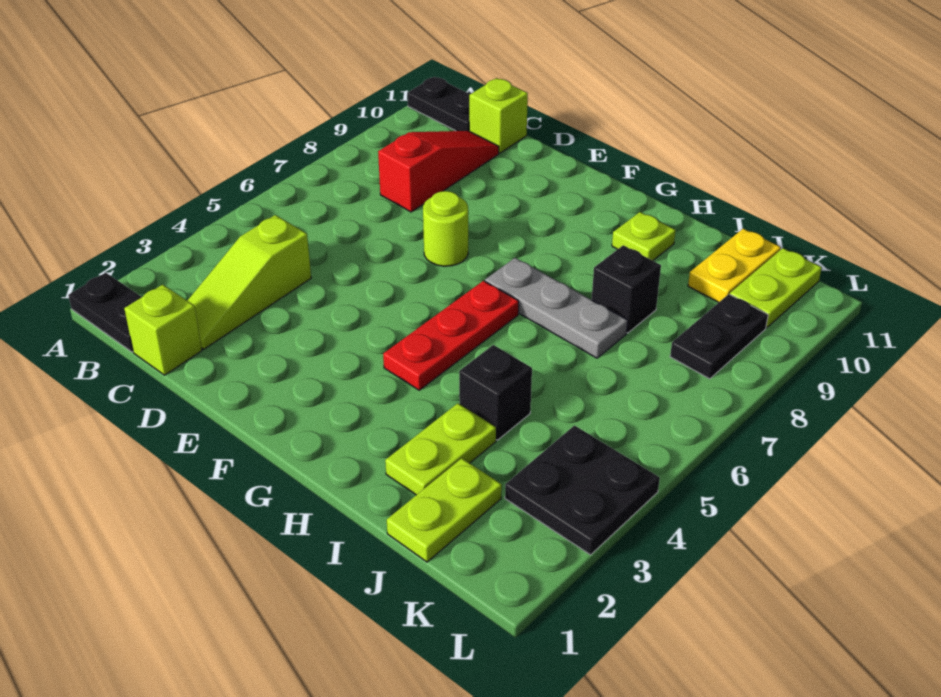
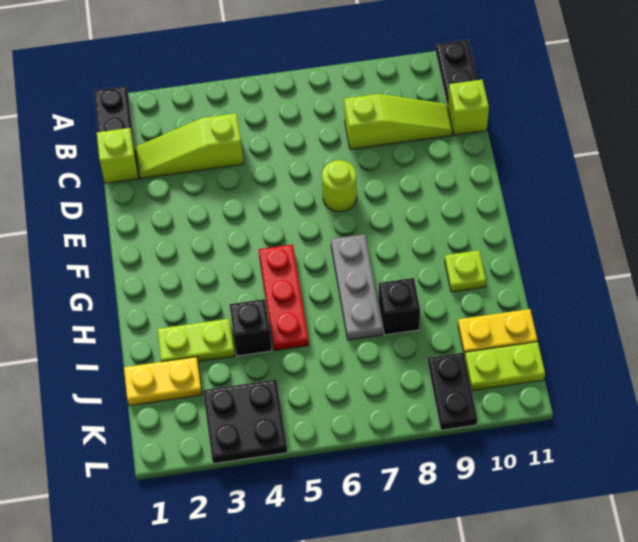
red 1x3 slope [378,131,499,212] -> lime 1x3 slope [344,94,452,149]
red 1x3 plate [383,281,519,390] -> red 1x3 plate turned to [259,244,309,351]
lime 1x2 plate [387,458,502,562] -> yellow 1x2 plate [124,357,202,406]
black 1x2 plate [670,294,768,379] -> black 1x2 plate turned to [428,353,477,430]

